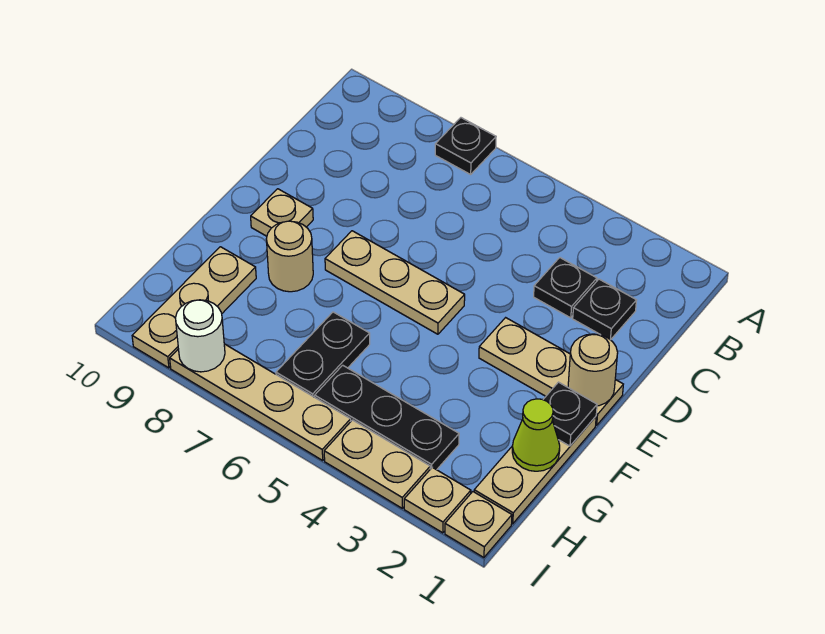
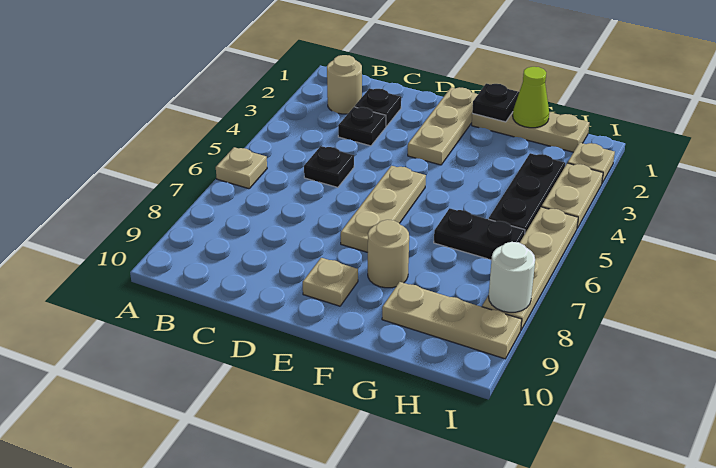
black 1x1 plate [435,118,496,174] -> black 1x1 plate moved to [304,146,354,187]
tan 1x1 round brick [568,334,618,406] -> tan 1x1 round brick moved to [327,55,362,114]
tan 1x1 plate [445,492,512,558] -> tan 1x1 plate moved to [216,147,267,189]

